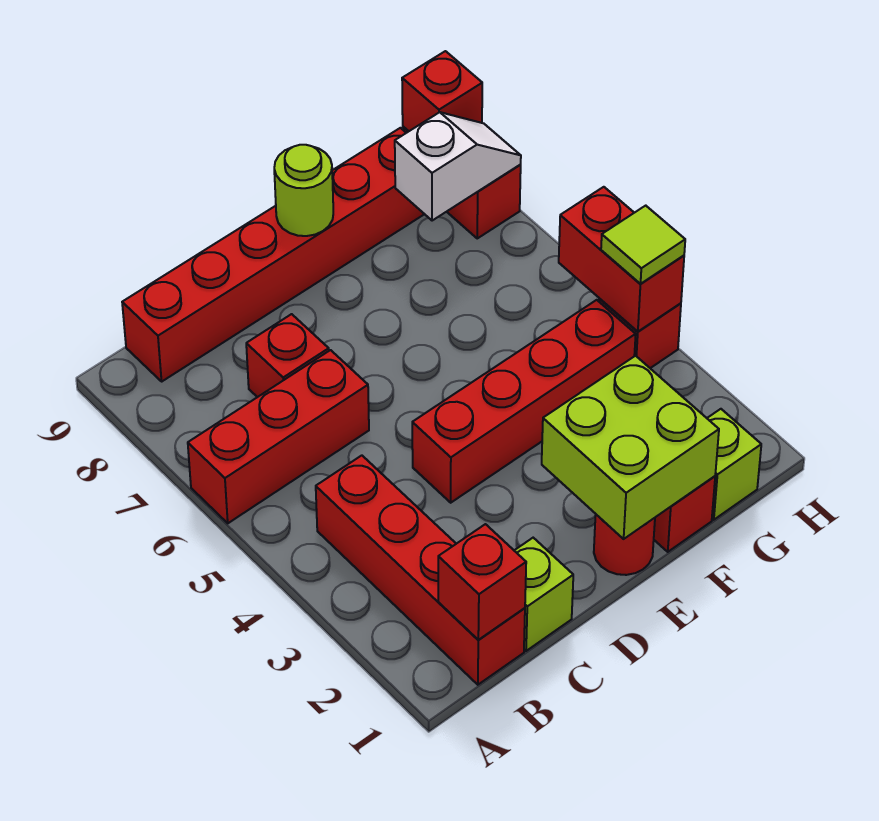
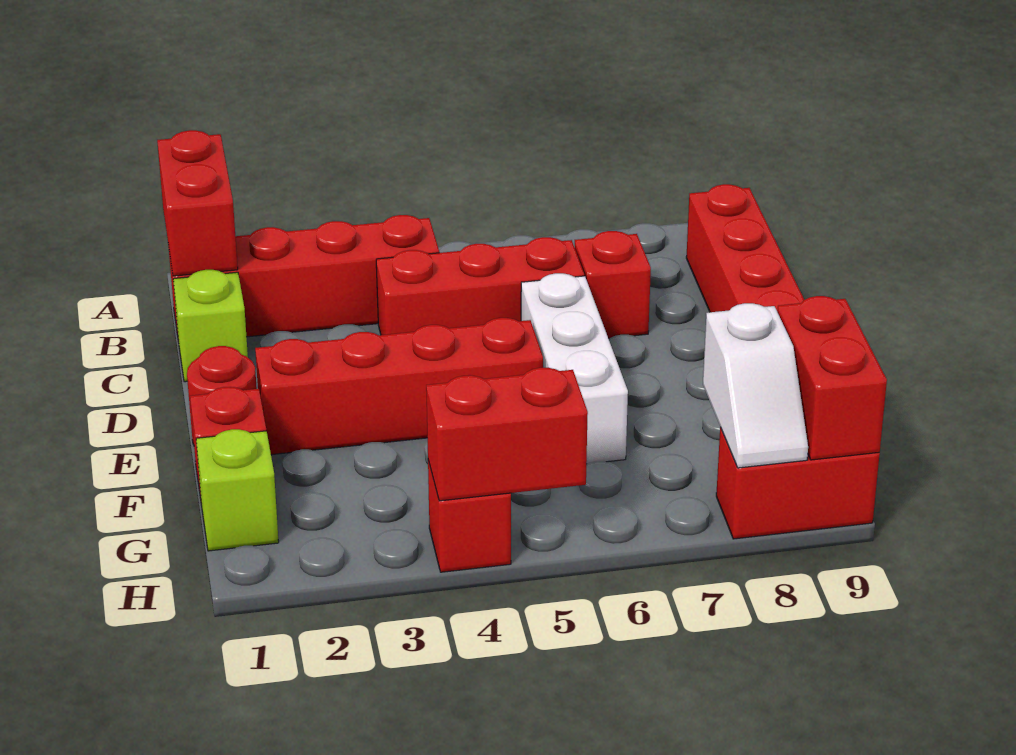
red 1x3 brick [188,350,369,523] -> red 1x3 brick turned to [376,237,584,335]
red 1x1 brick [438,524,526,640] -> red 1x2 brick [157,130,238,276]
red 1x4 brick [412,300,636,503] -> red 1x4 brick turned to [255,318,543,455]
none -> white 1x3 brick [521,273,628,464]
lime 2x2 brick [542,356,719,539] -> none
lime 1x1 round brick [274,145,333,236] -> none
lime 1x1 tile [601,206,685,284] -> none
red 1x1 brick [402,51,482,131] -> red 1x2 brick [777,296,887,460]

